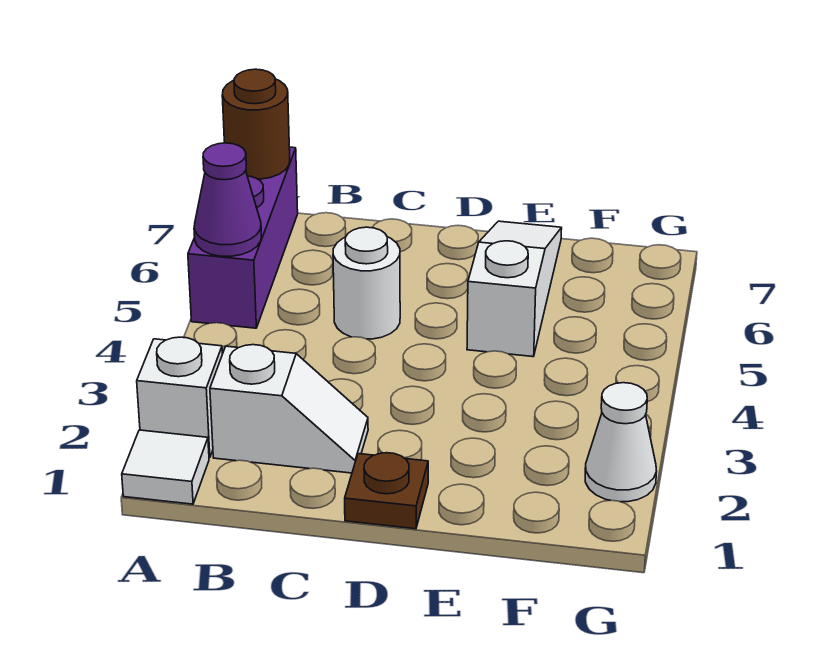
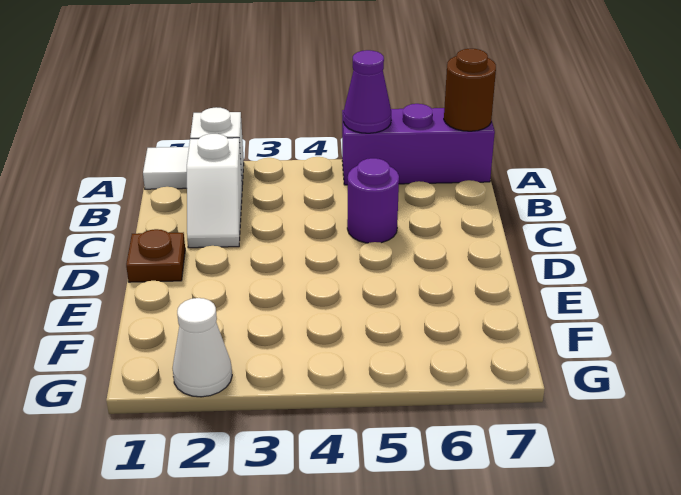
white 1x1 round brick [333,227,400,339] -> purple 1x1 round brick [347,158,399,243]
white 1x3 slope [467,221,562,357] -> none

